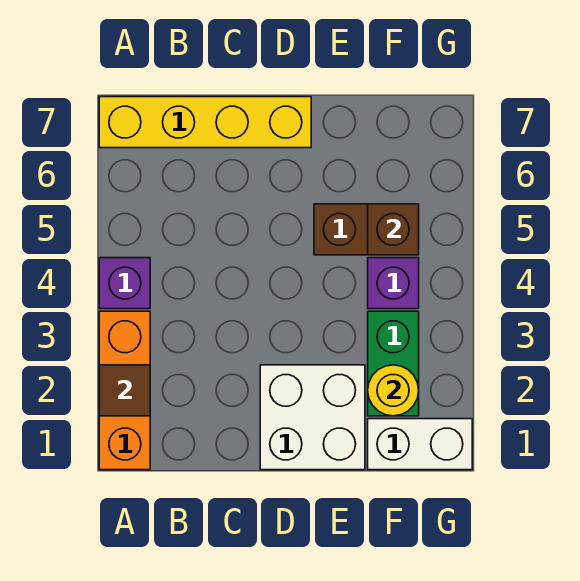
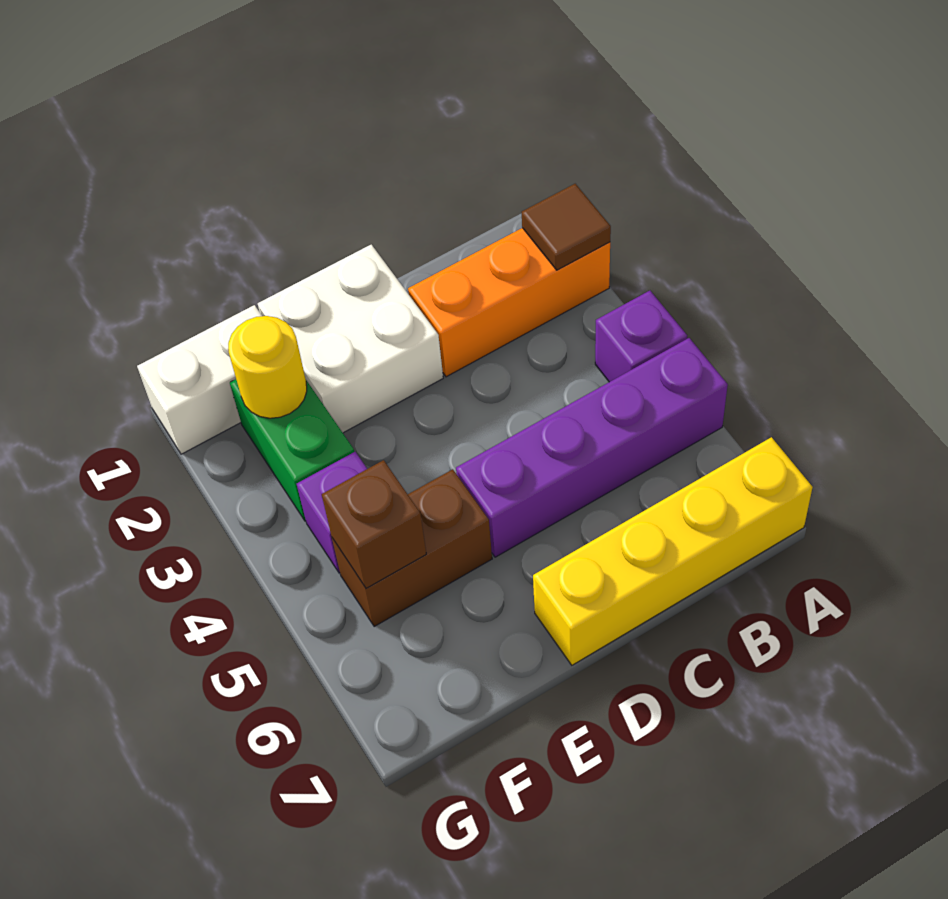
orange 1x3 brick [99,311,150,470] -> orange 1x3 brick turned to [408,228,610,377]
none -> purple 1x4 brick [456,338,728,557]

